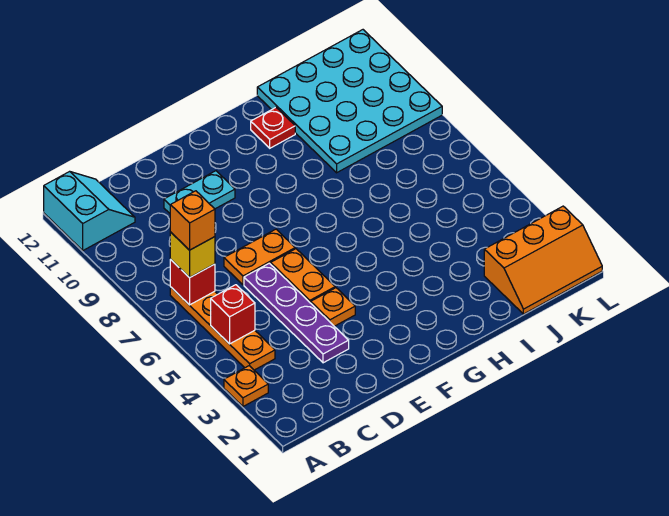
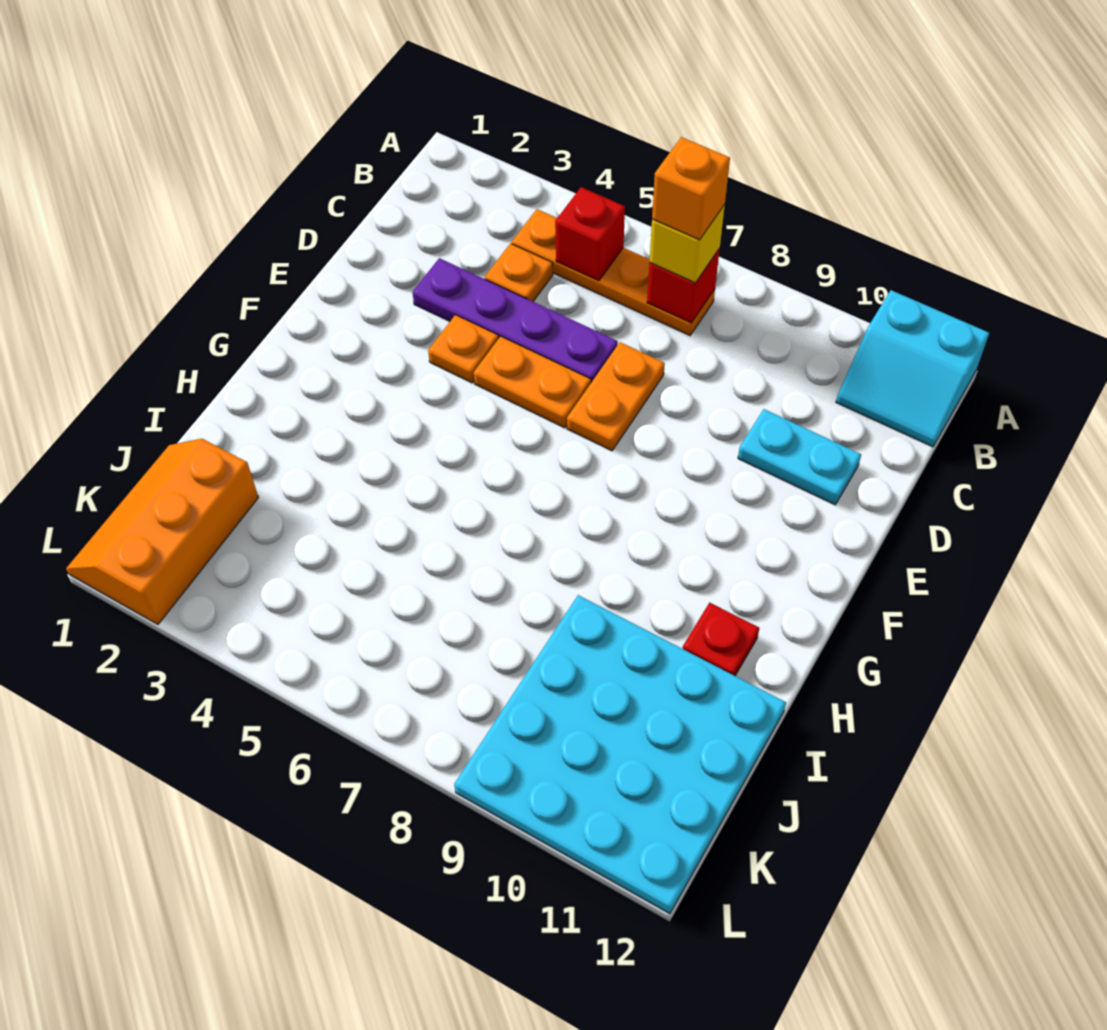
orange 1x1 plate [224,366,268,406] -> orange 1x1 plate moved to [485,243,553,301]
cyan 1x2 plate [164,171,235,213] -> cyan 1x2 plate turned to [738,409,861,505]

